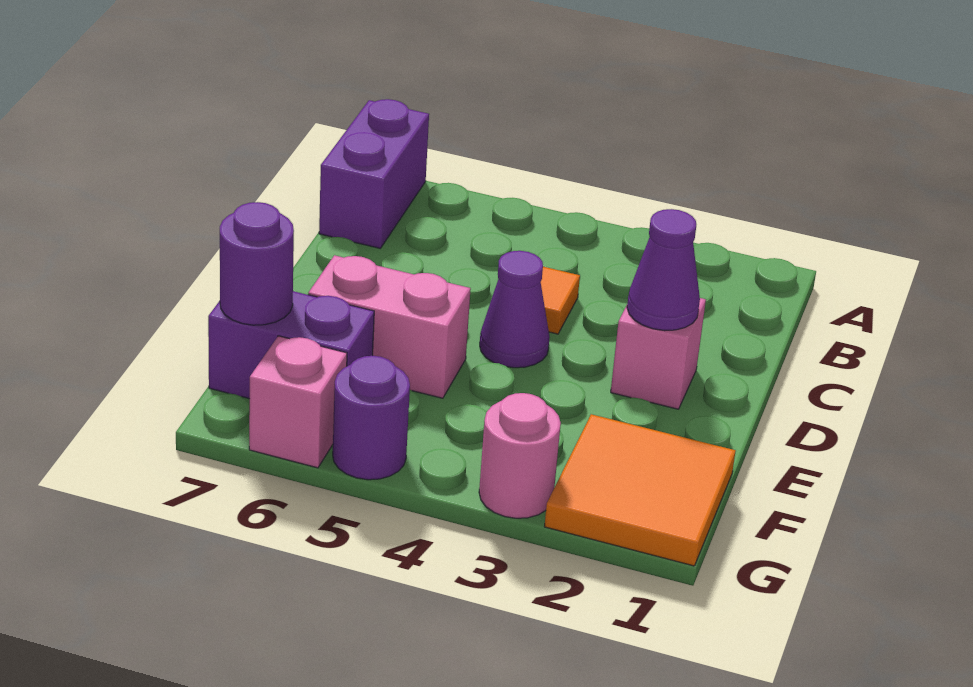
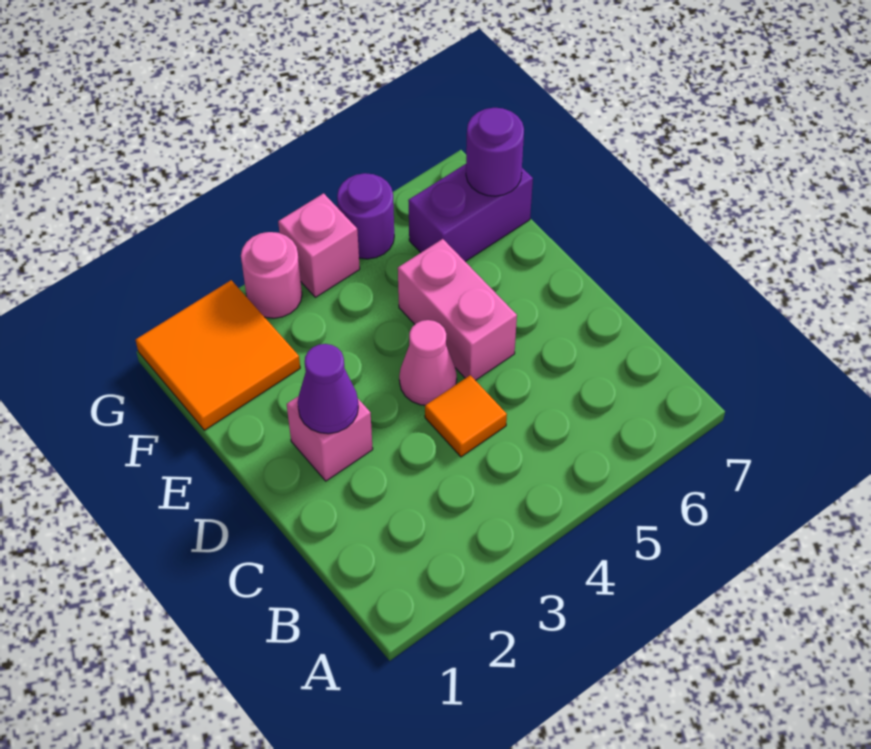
purple 1x2 brick [319,99,429,248] -> none
purple 1x1 cone [480,251,550,368] -> pink 1x1 cone [399,320,457,405]
pink 1x2 brick [308,255,471,398] -> pink 1x2 brick turned to [398,239,517,380]
pink 1x1 brick [249,336,347,468] -> pink 1x1 brick moved to [278,193,360,297]

